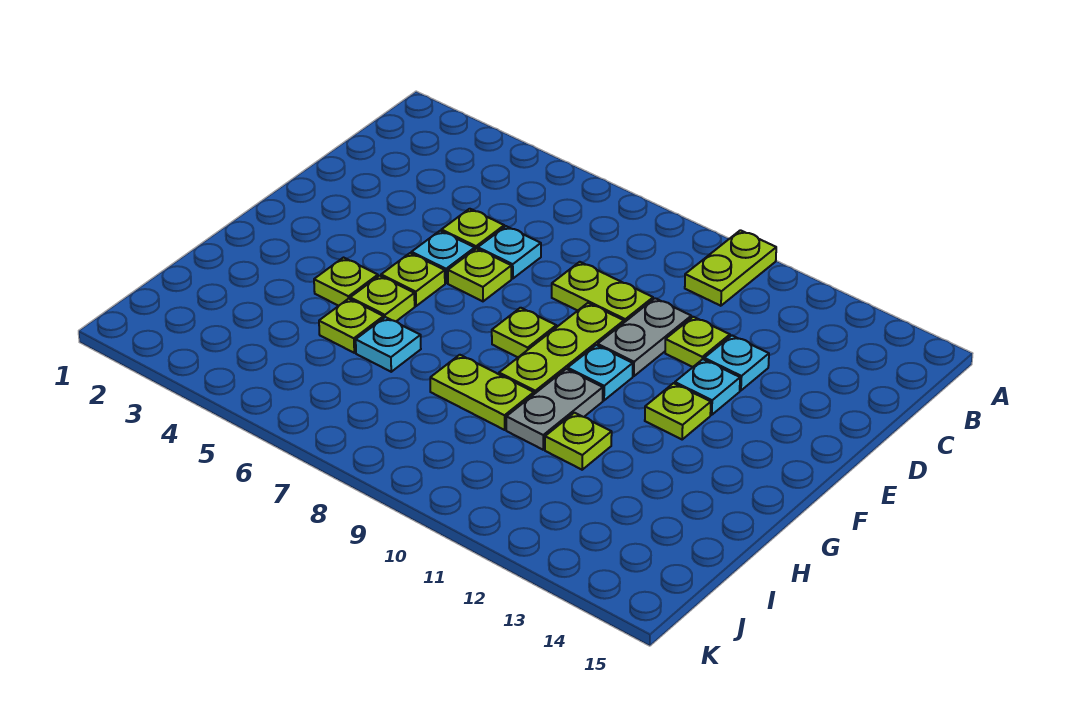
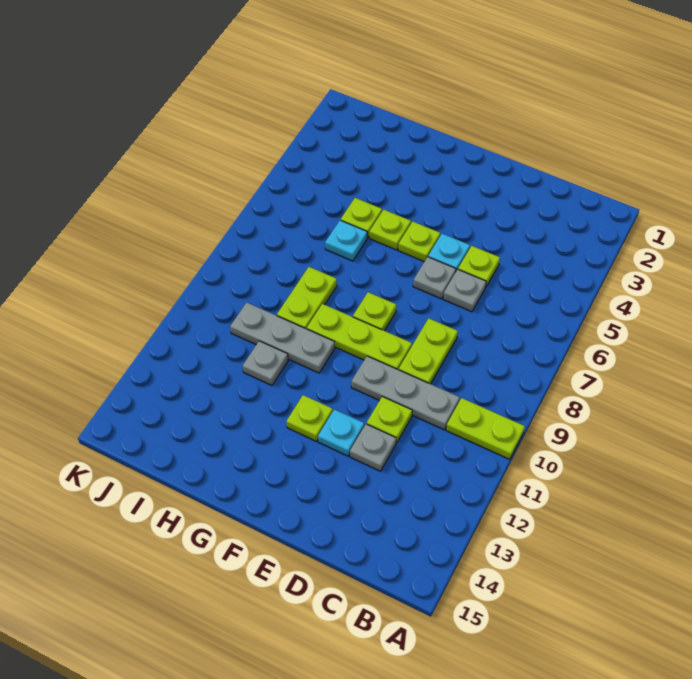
cyan 1x1 plate [478,226,541,279] -> grey 1x1 plate [443,270,486,312]
grey 1x2 plate [598,298,691,376] -> grey 1x3 plate [351,356,460,430]
cyan 1x1 plate [704,336,769,391] -> grey 1x1 plate [350,424,396,471]
lime 1x1 plate [448,249,511,301] -> grey 1x1 plate [413,257,456,299]
cyan 1x1 plate [568,345,633,400] -> none
lime 1x1 plate [314,258,378,306] -> none
grey 1x2 plate [506,369,603,450] -> grey 1x3 plate [230,303,335,373]
lime 1x1 plate [545,413,612,470] -> grey 1x1 plate [243,341,288,386]

